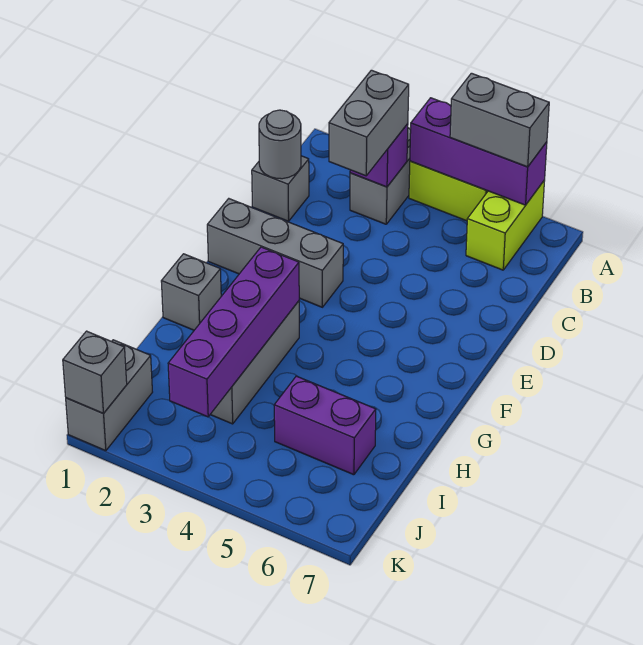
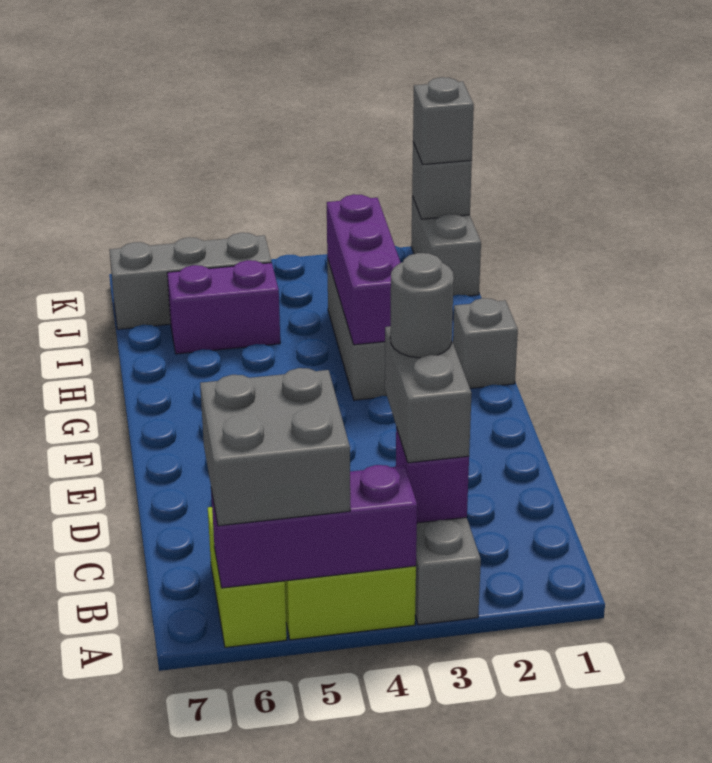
grey 1x2 brick [450,73,549,167] -> grey 2x2 brick [200,368,350,526]
grey 1x1 brick [252,156,309,221] -> grey 1x1 brick moved to [413,77,474,165]
grey 1x1 round brick [259,110,301,179] -> grey 1x1 round brick moved to [390,253,454,358]
grey 1x3 brick [207,199,343,307] -> grey 1x3 brick moved to [109,233,271,329]
purple 1x4 brick [168,247,299,417] -> purple 1x3 brick [327,194,401,345]

